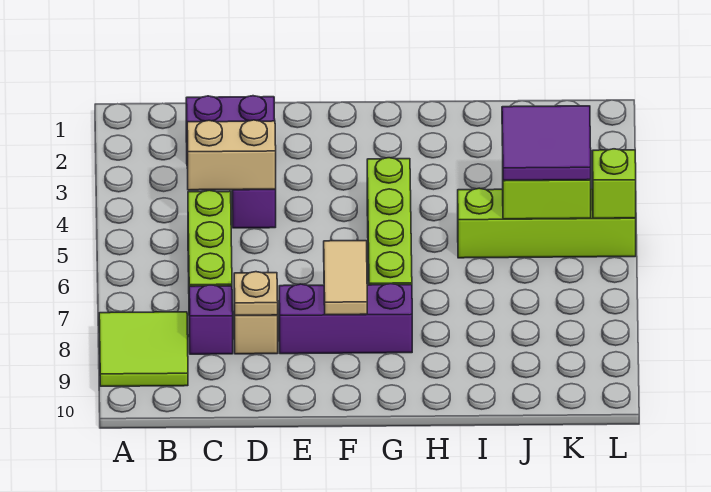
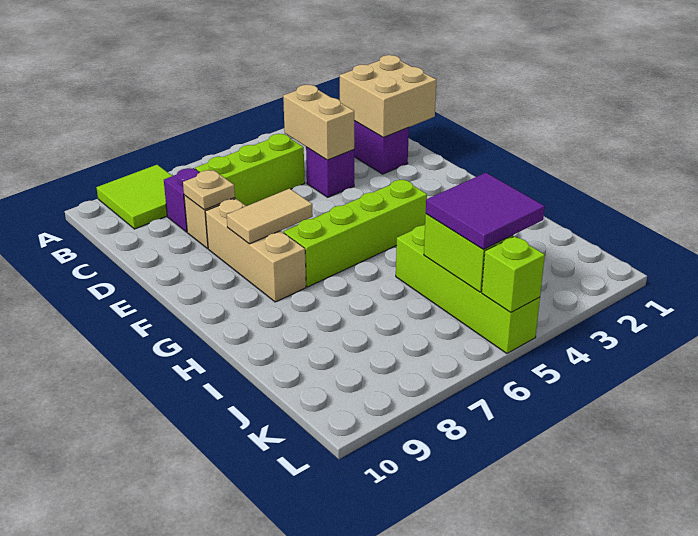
none -> tan 2x2 brick [340,55,436,137]
purple 1x3 brick [279,283,412,354] -> tan 1x3 brick [205,199,306,302]

